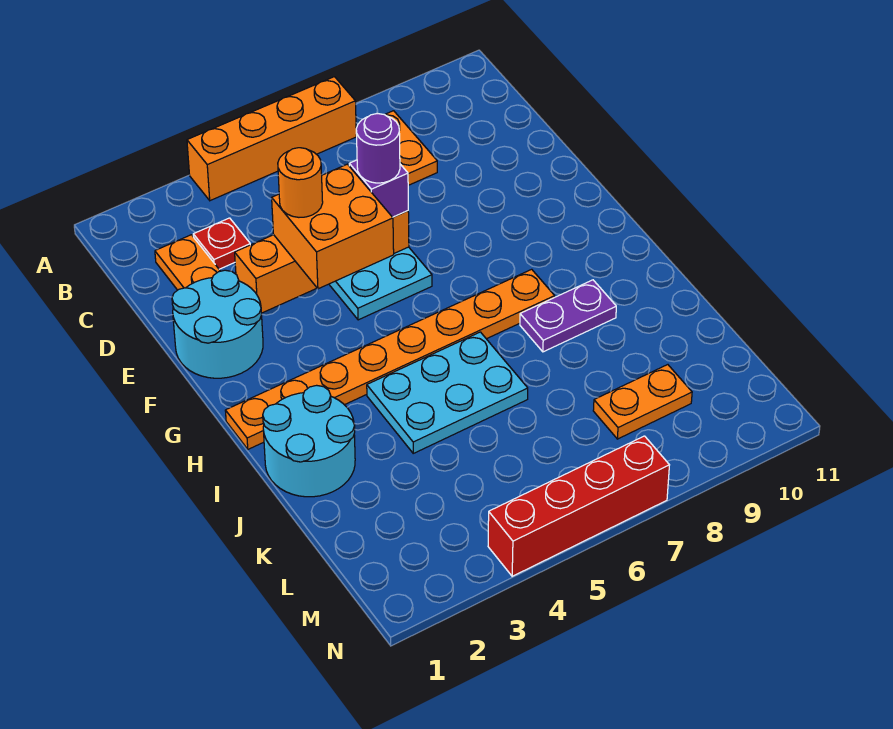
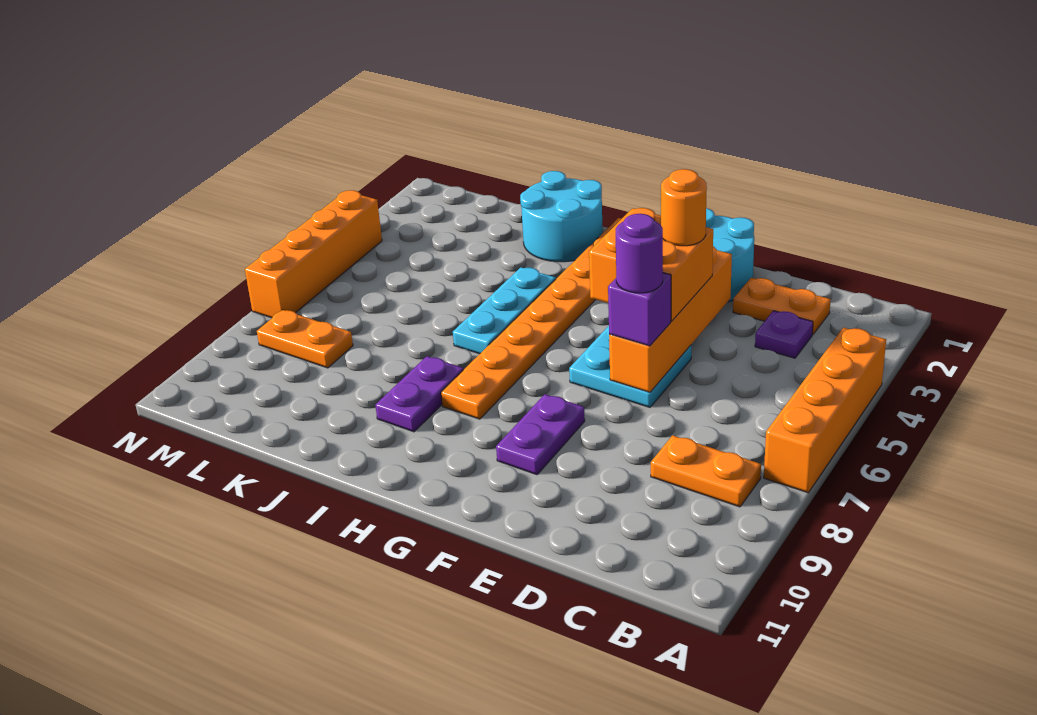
red 1x1 plate [193,218,250,269] -> purple 1x1 plate [755,311,813,358]
none -> purple 1x2 plate [496,394,585,475]
cyan 2x3 plate [367,332,528,453] -> cyan 1x3 plate [453,267,556,354]
orange 1x2 plate [593,365,692,439] -> orange 1x2 plate turned to [257,310,353,368]
red 1x4 brick [488,436,669,576] -> orange 1x4 brick [245,190,382,318]

